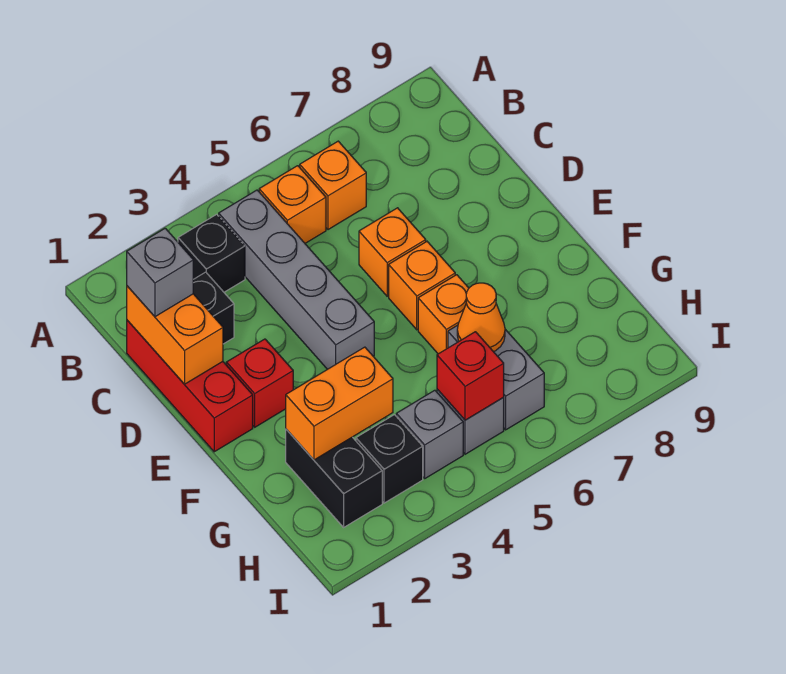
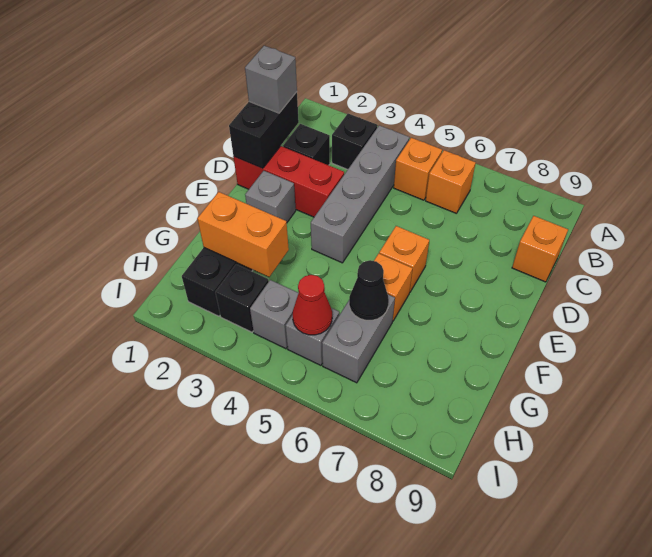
red 1x3 brick [127,320,253,452] -> red 1x3 brick turned to [234,146,344,217]
orange 1x2 brick [127,286,223,384] -> black 1x2 brick [229,92,299,168]
orange 1x1 brick [359,208,426,296] -> orange 1x1 brick moved to [512,216,568,282]
red 1x1 brick [226,339,293,427] -> grey 1x1 brick [245,171,296,222]
orange 1x1 cone [457,283,505,352] -> black 1x1 cone [349,260,389,320]
red 1x1 brick [437,332,504,420] -> red 1x1 cone [293,275,332,335]

